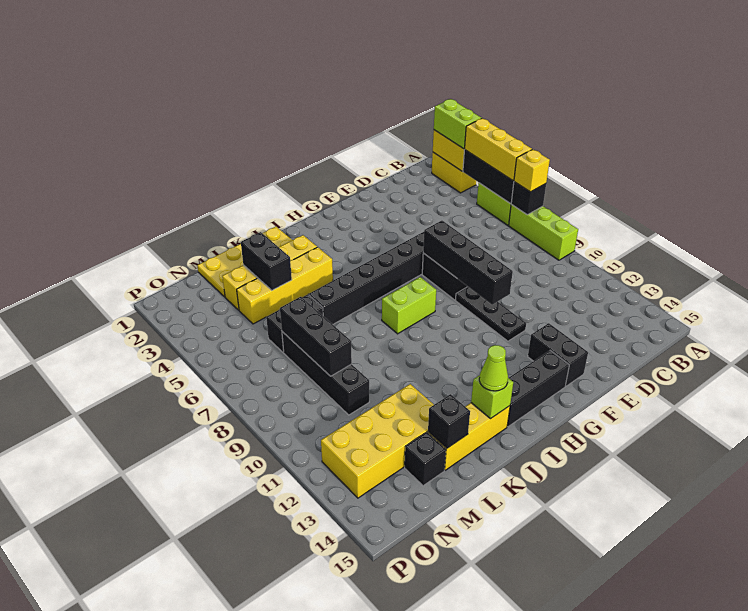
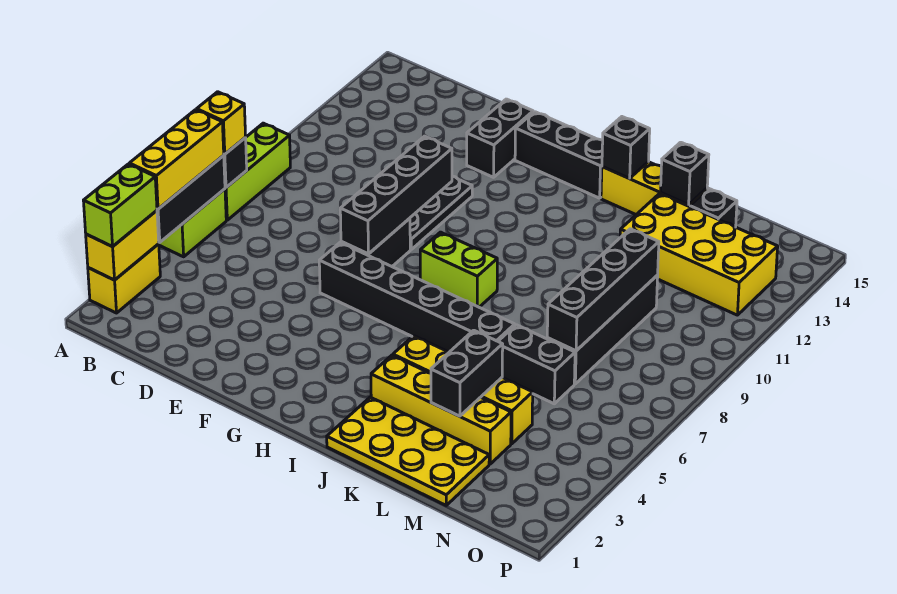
lime 1x1 brick [471,375,513,419] -> black 1x1 brick [602,117,650,178]
lime 1x1 cone [479,345,508,391] -> none
black 1x3 brick [280,297,352,376] -> black 1x4 brick [547,229,659,351]

